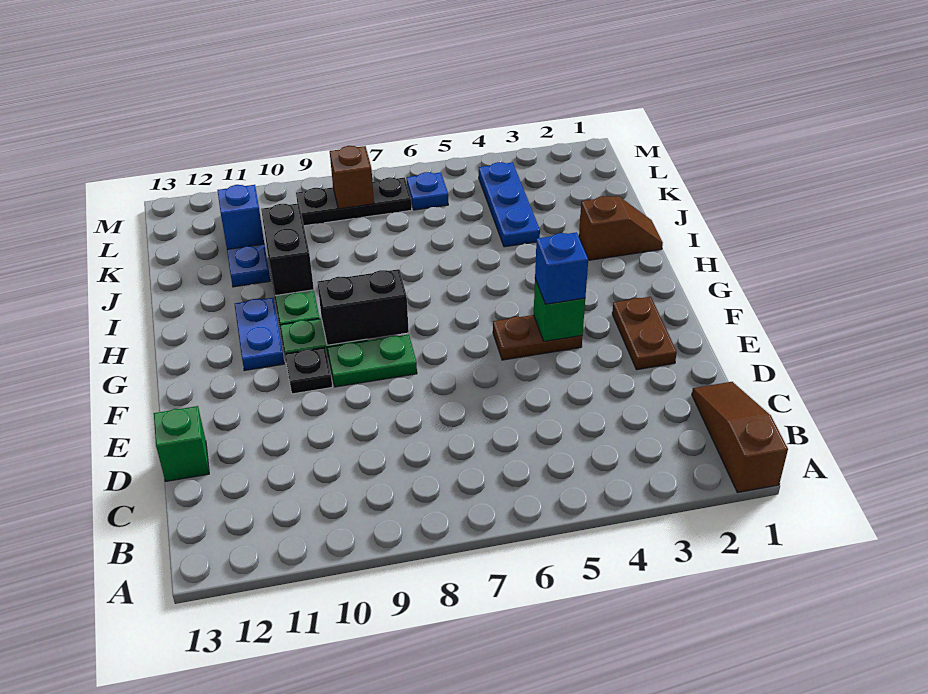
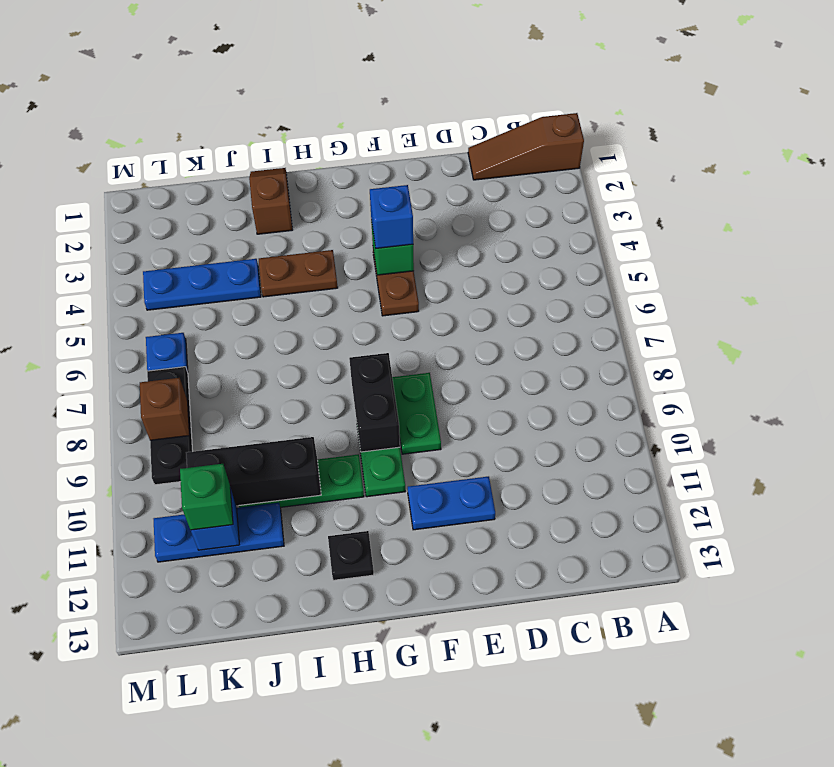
green 1x1 brick [154,406,209,481] -> green 1x1 brick moved to [180,464,233,530]
brown 1x2 plate [612,297,677,370] -> brown 1x2 plate moved to [259,250,338,297]
black 1x1 plate [285,348,332,394] -> black 1x1 plate moved to [328,531,374,580]
blue 1x2 plate [235,298,284,371] -> blue 1x2 plate moved to [408,476,495,530]
black 1x2 brick [261,203,314,296] -> black 1x3 brick [186,437,321,506]

